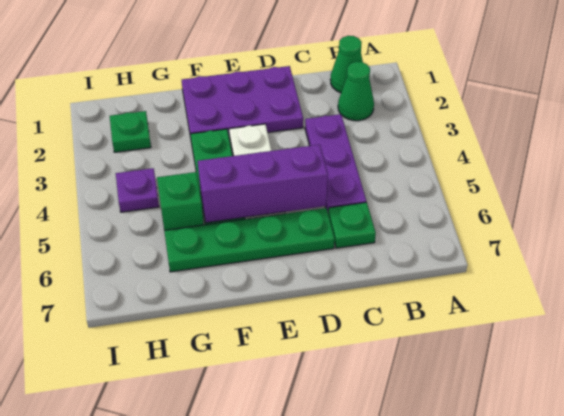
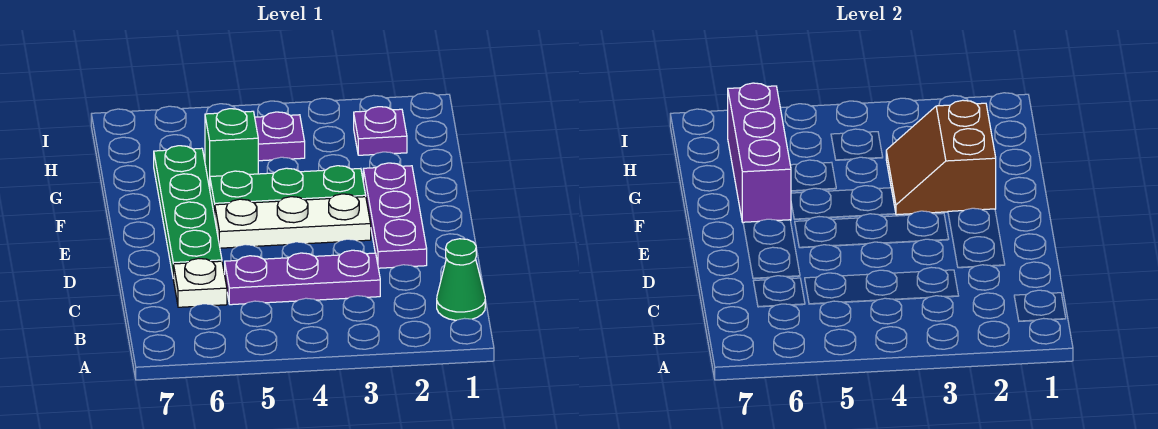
green 1x1 cone [338,62,374,121] -> none
green 1x1 plate [328,202,376,248] -> white 1x1 plate [173,258,227,307]
purple 2x3 plate [182,66,303,137] -> purple 1x3 plate [363,163,427,268]
purple 1x3 brick [198,145,328,223] -> purple 1x3 brick moved to [728,83,791,222]
none -> brown 2x2 slope [886,100,996,215]
green 1x1 plate [110,111,151,152] -> purple 1x1 plate [354,107,407,155]

